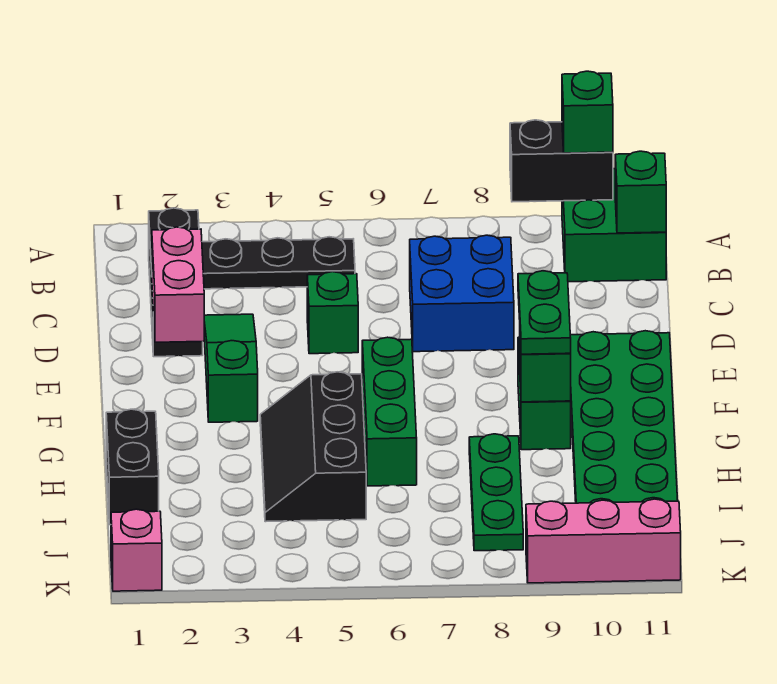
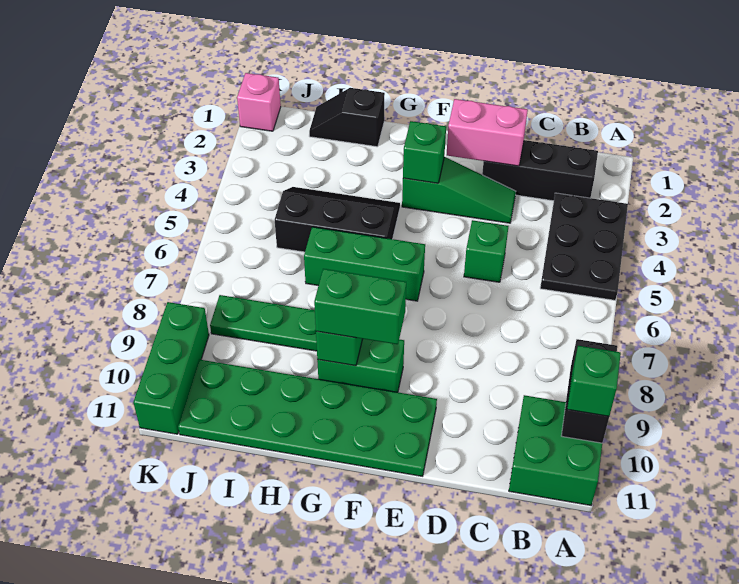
black 1x3 plate [202,237,355,289] -> black 2x3 plate [540,193,628,300]
green 1x1 brick [615,151,666,233] -> green 1x1 brick moved to [403,121,446,183]
blue 2x2 brick [410,235,514,352] -> none
green 1x2 plate [518,271,571,354] -> green 1x2 brick [314,269,406,344]
black 1x2 brick [106,409,159,525] -> black 1x2 slope [309,88,385,147]
pink 1x3 brick [526,499,681,583] -> green 1x3 brick [133,302,209,434]

